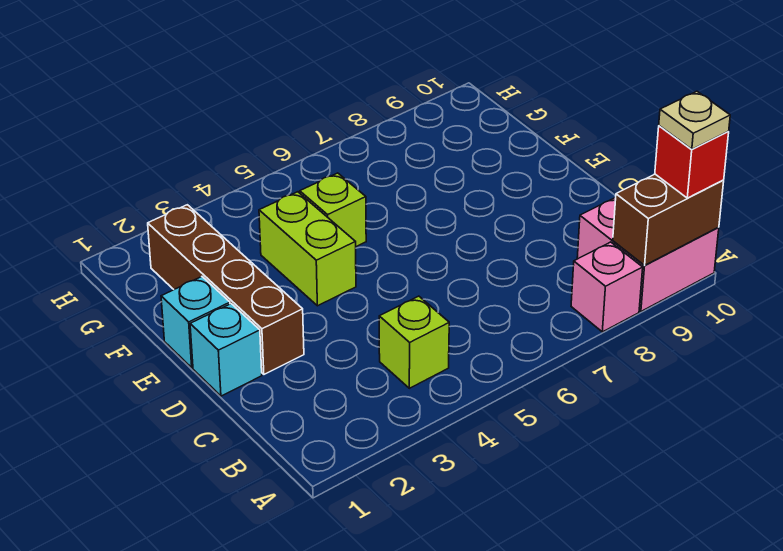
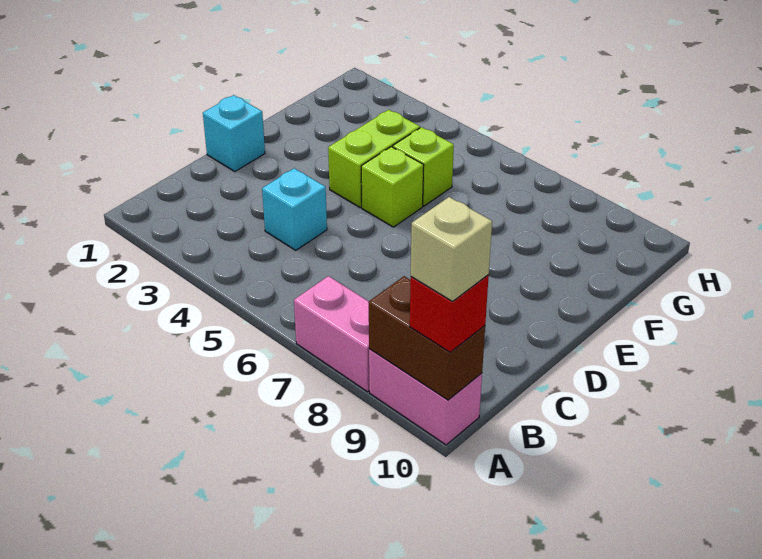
pink 1x1 brick [571,242,643,332] -> pink 1x2 brick [294,276,369,392]
pink 2x2 brick [577,197,719,311] -> pink 1x2 brick [369,349,482,445]
tan 1x1 plate [659,91,730,149] -> tan 1x1 brick [411,197,492,301]
lime 1x1 brick [379,296,449,388] -> lime 1x1 brick moved to [361,147,424,227]
brown 1x4 brick [148,205,304,374] -> none
cyan 1x1 brick [161,277,230,368] -> cyan 1x1 brick moved to [262,168,327,250]

